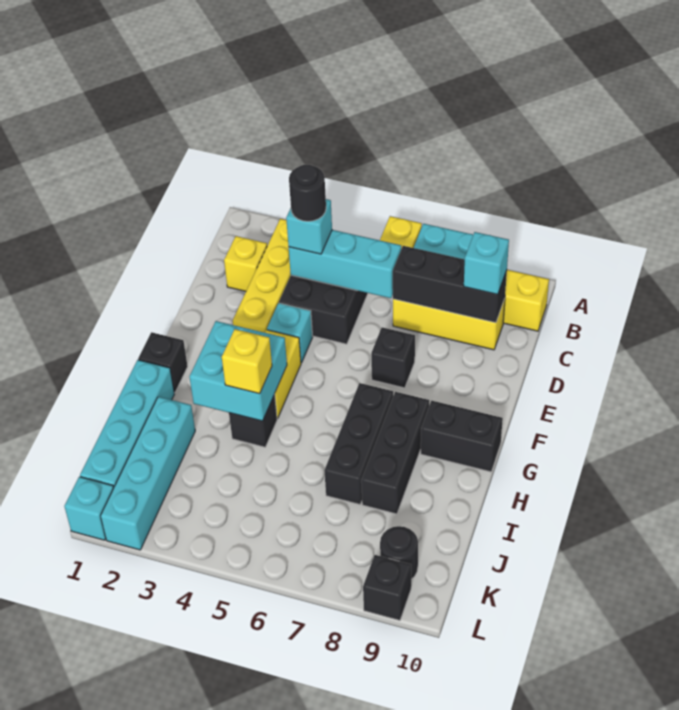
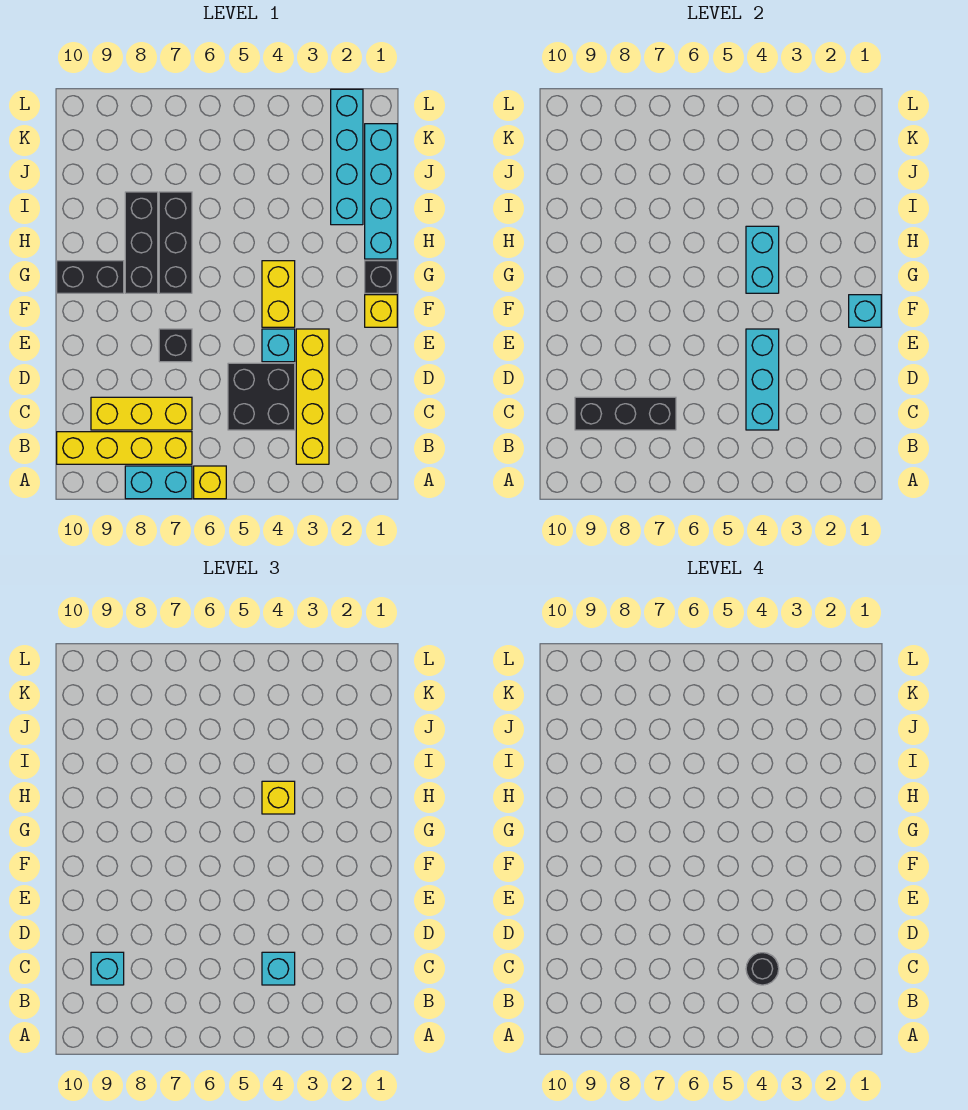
yellow 1x1 brick [224,236,267,291] -> yellow 1x1 brick moved to [365,295,397,327]
cyan 1x3 brick [289,230,401,298] -> cyan 1x3 brick turned to [746,329,779,430]
cyan 2x2 brick [189,321,287,421] -> cyan 1x2 brick [746,226,779,293]
black 1x1 brick [229,394,277,447] -> none
black 1x1 round brick [380,526,418,579] -> none
cyan 1x1 brick [64,477,114,540] -> cyan 1x1 brick moved to [849,295,881,327]
black 1x1 brick [363,555,411,620] -> none

